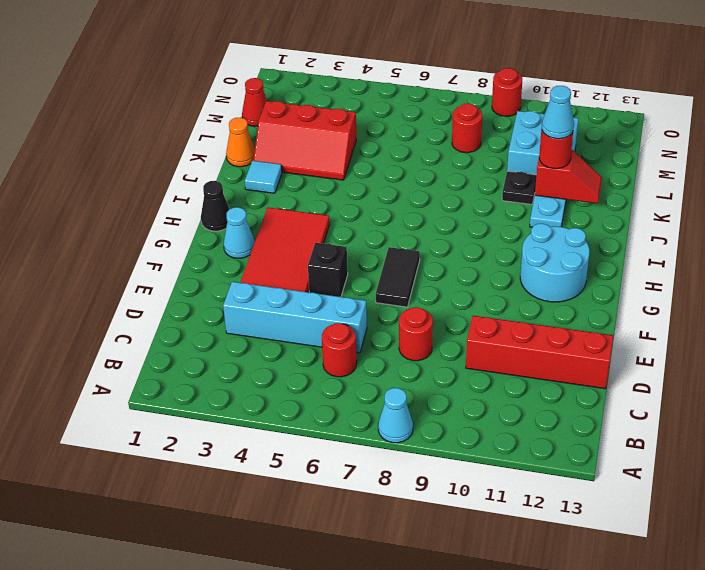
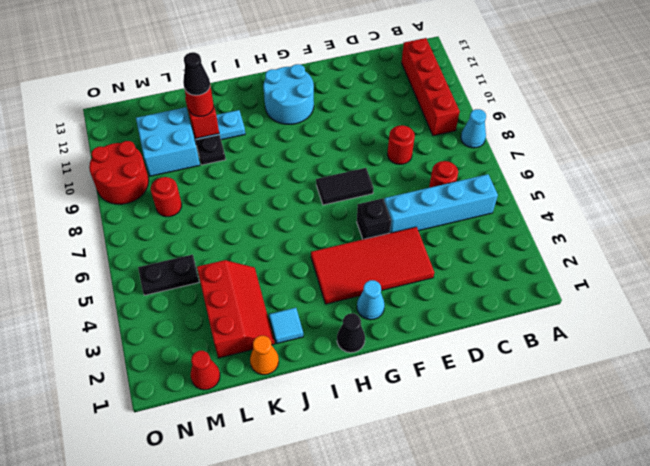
cyan 1x4 brick [223,282,367,353] -> cyan 1x4 brick turned to [384,174,498,233]
red 1x4 brick [466,316,613,389] -> red 1x4 brick moved to [402,38,460,136]
cyan 1x1 cone [542,86,574,139] -> black 1x1 cone [183,52,210,95]
none -> black 1x2 plate [138,255,199,295]
red 1x1 round brick [492,68,522,116] -> red 2x2 round brick [89,141,149,204]

